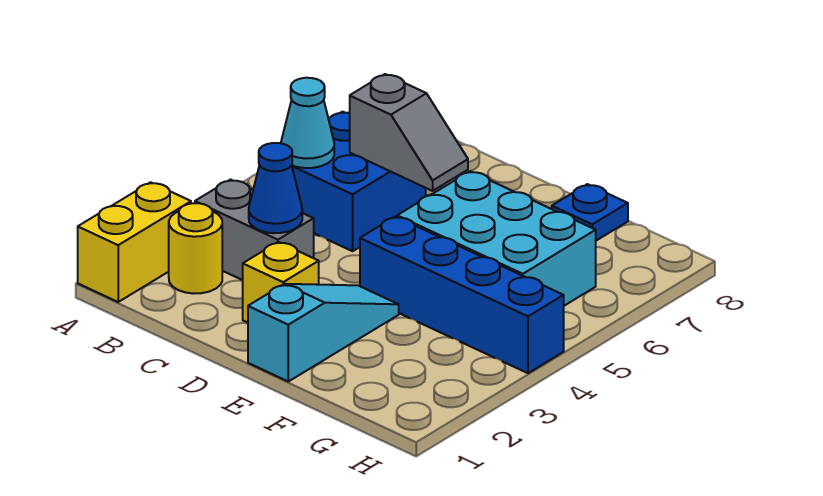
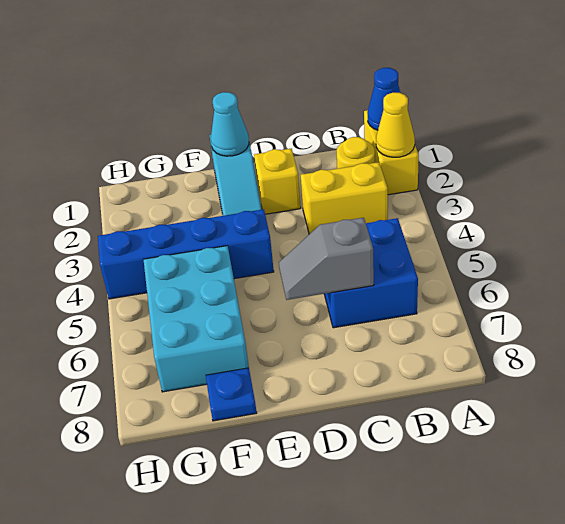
none -> yellow 1x1 cone [376,93,415,157]
grey 1x2 brick [195,180,314,280] -> yellow 1x2 brick [301,162,388,234]
cyan 1x1 cone [281,78,334,168] -> cyan 1x1 cone moved to [211,92,249,156]
blue 1x1 cone [249,143,302,233] -> blue 1x1 cone moved to [367,68,400,130]
cyan 2x3 brick [397,171,596,306] -> cyan 2x3 brick turned to [143,246,249,392]

